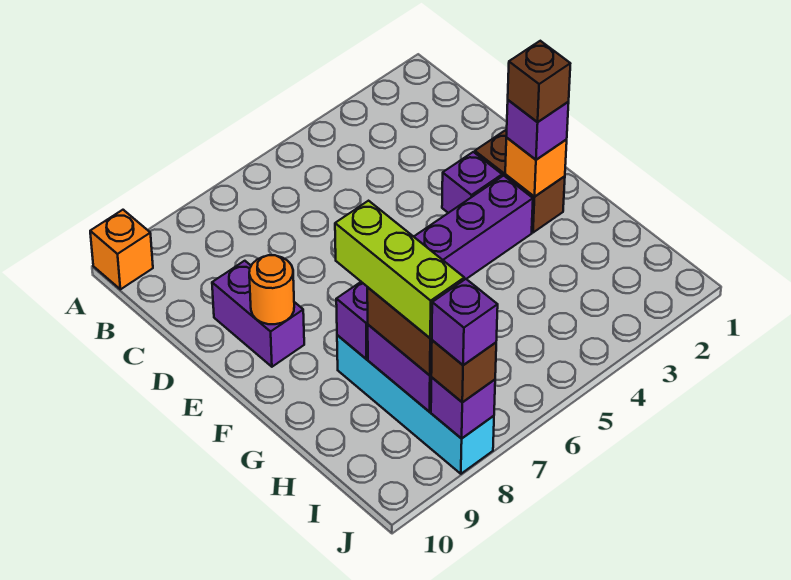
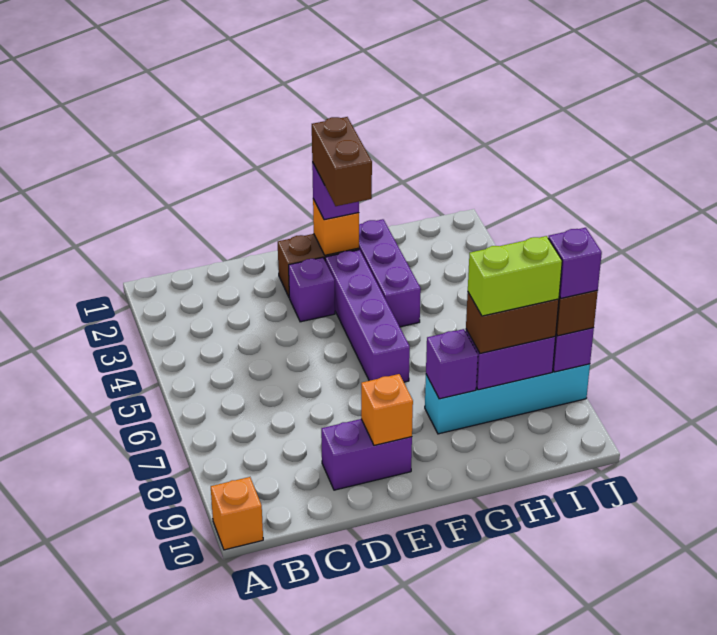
orange 1x1 round brick [249,255,294,324] -> orange 1x1 brick [361,374,413,446]
brown 1x1 brick [508,41,570,122] -> brown 1x2 brick [312,117,372,206]
none -> purple 1x3 brick [359,219,421,327]
lime 1x3 brick [335,201,464,338] -> lime 1x2 brick [468,236,562,316]

